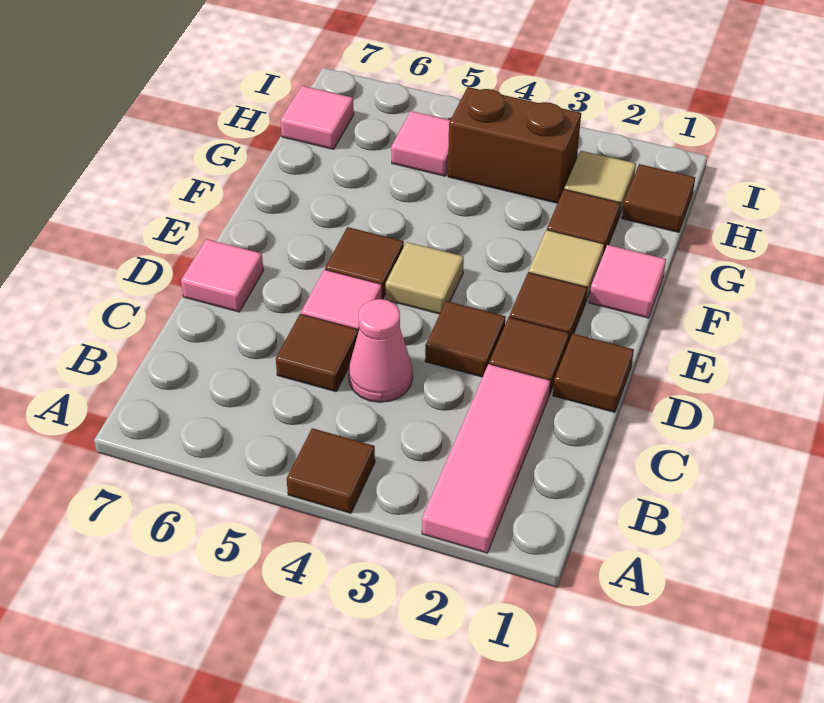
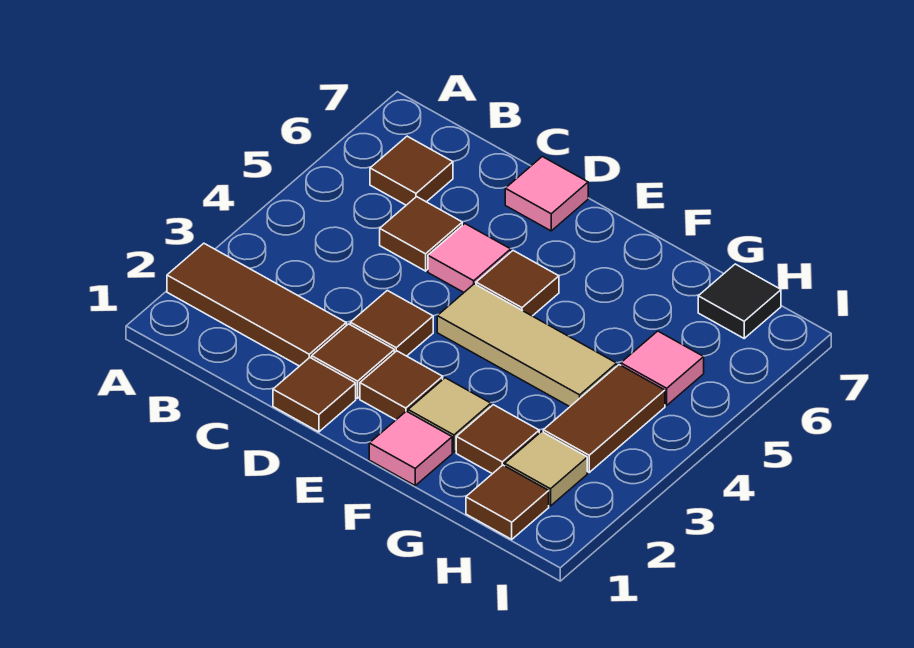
pink 1x3 tile [422,364,550,553] -> brown 1x3 tile [167,243,346,366]
brown 1x1 tile [287,428,375,513] -> brown 1x1 tile moved to [370,136,453,205]
pink 1x1 cone [349,299,413,402] -> none
tan 1x1 tile [386,242,464,314] -> tan 1x3 tile [437,284,617,407]
brown 1x2 brick [448,87,581,203] -> brown 1x2 tile [543,365,665,472]
pink 1x1 tile [281,86,354,149] -> black 1x1 tile [698,264,781,338]

